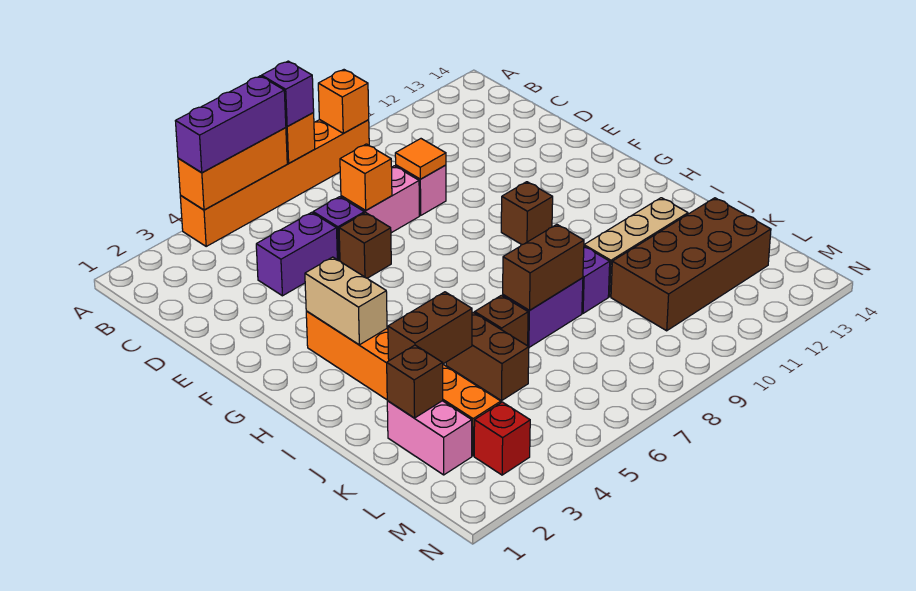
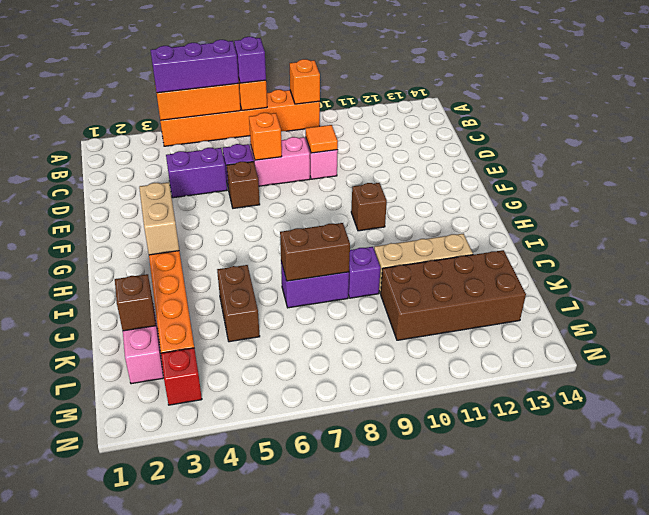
brown 1x2 brick [388,292,472,364] -> none
brown 1x1 brick [475,295,528,346] -> none

